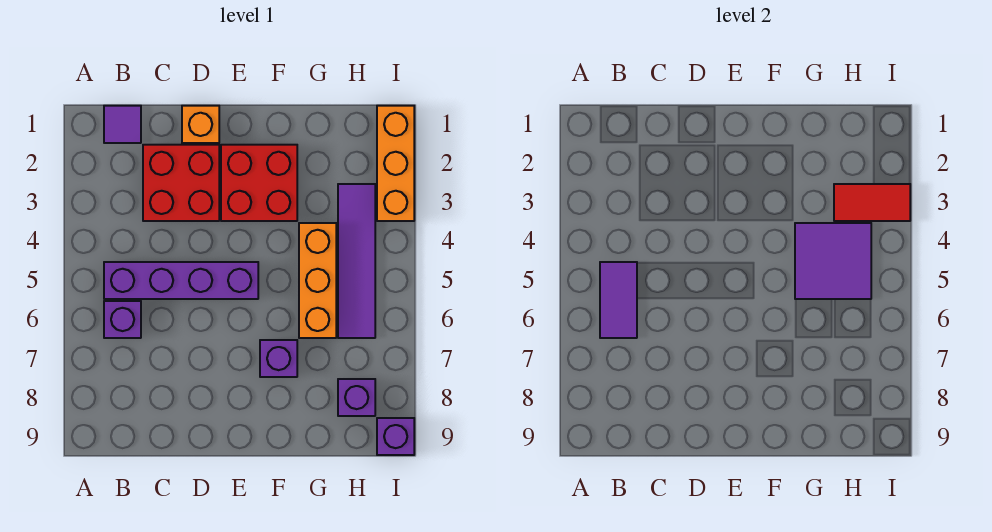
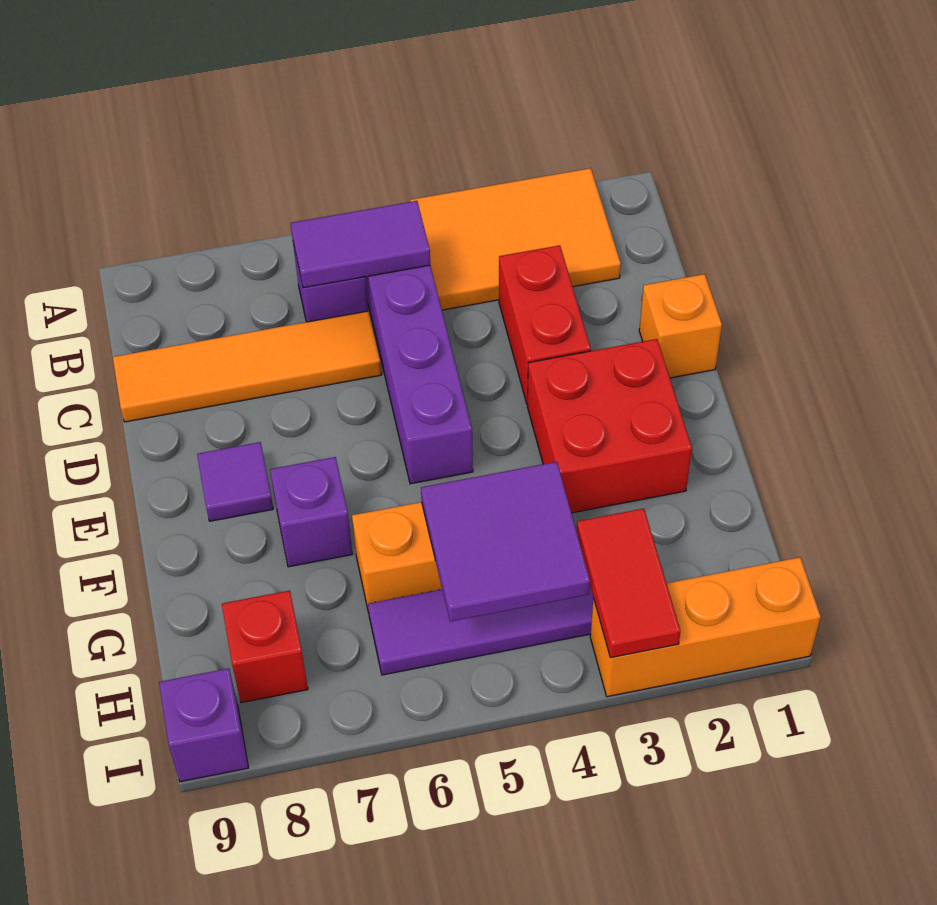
none -> orange 2x3 tile [410,168,621,310]
purple 1x1 tile [104,106,141,143] -> purple 1x1 tile moved to [197,442,273,521]
red 2x2 brick [143,145,219,221] -> red 1x2 brick [499,245,591,404]
none -> orange 1x4 tile [113,311,381,422]
purple 1x1 brick [338,379,375,416] -> red 1x1 brick [222,591,308,703]

